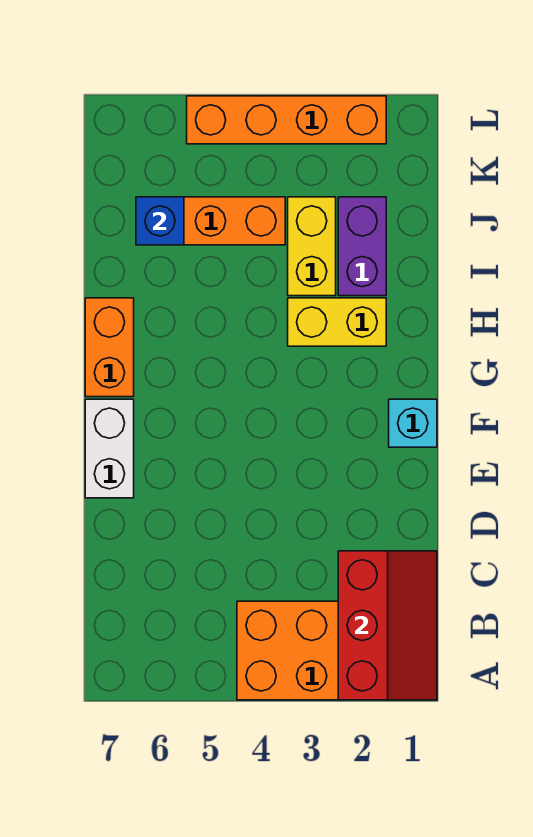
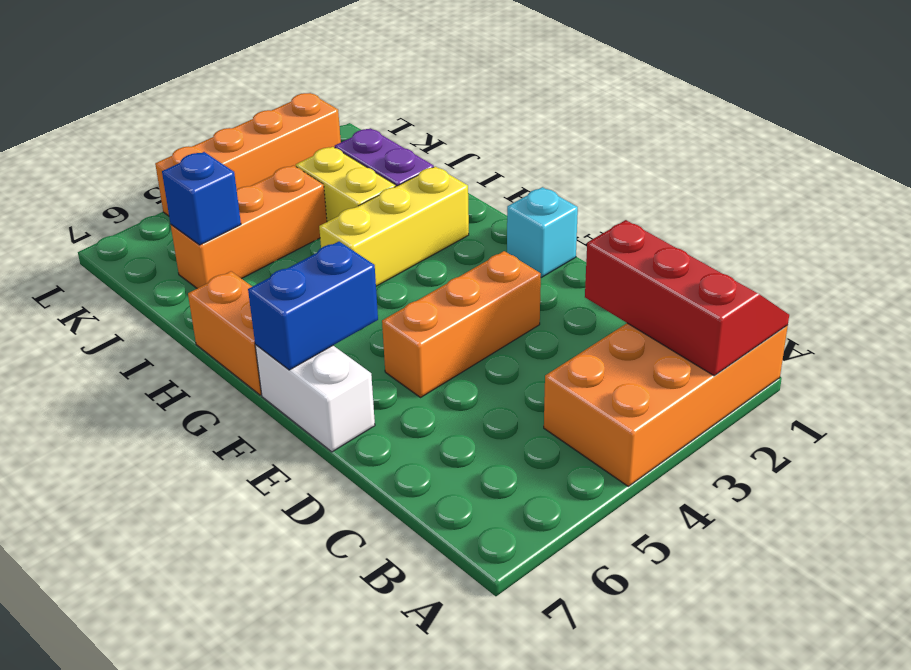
none -> orange 1x3 brick [382,251,541,397]
none -> blue 1x2 brick [248,242,378,370]
yellow 1x2 brick [288,298,386,346] -> yellow 1x3 brick [319,166,469,286]

